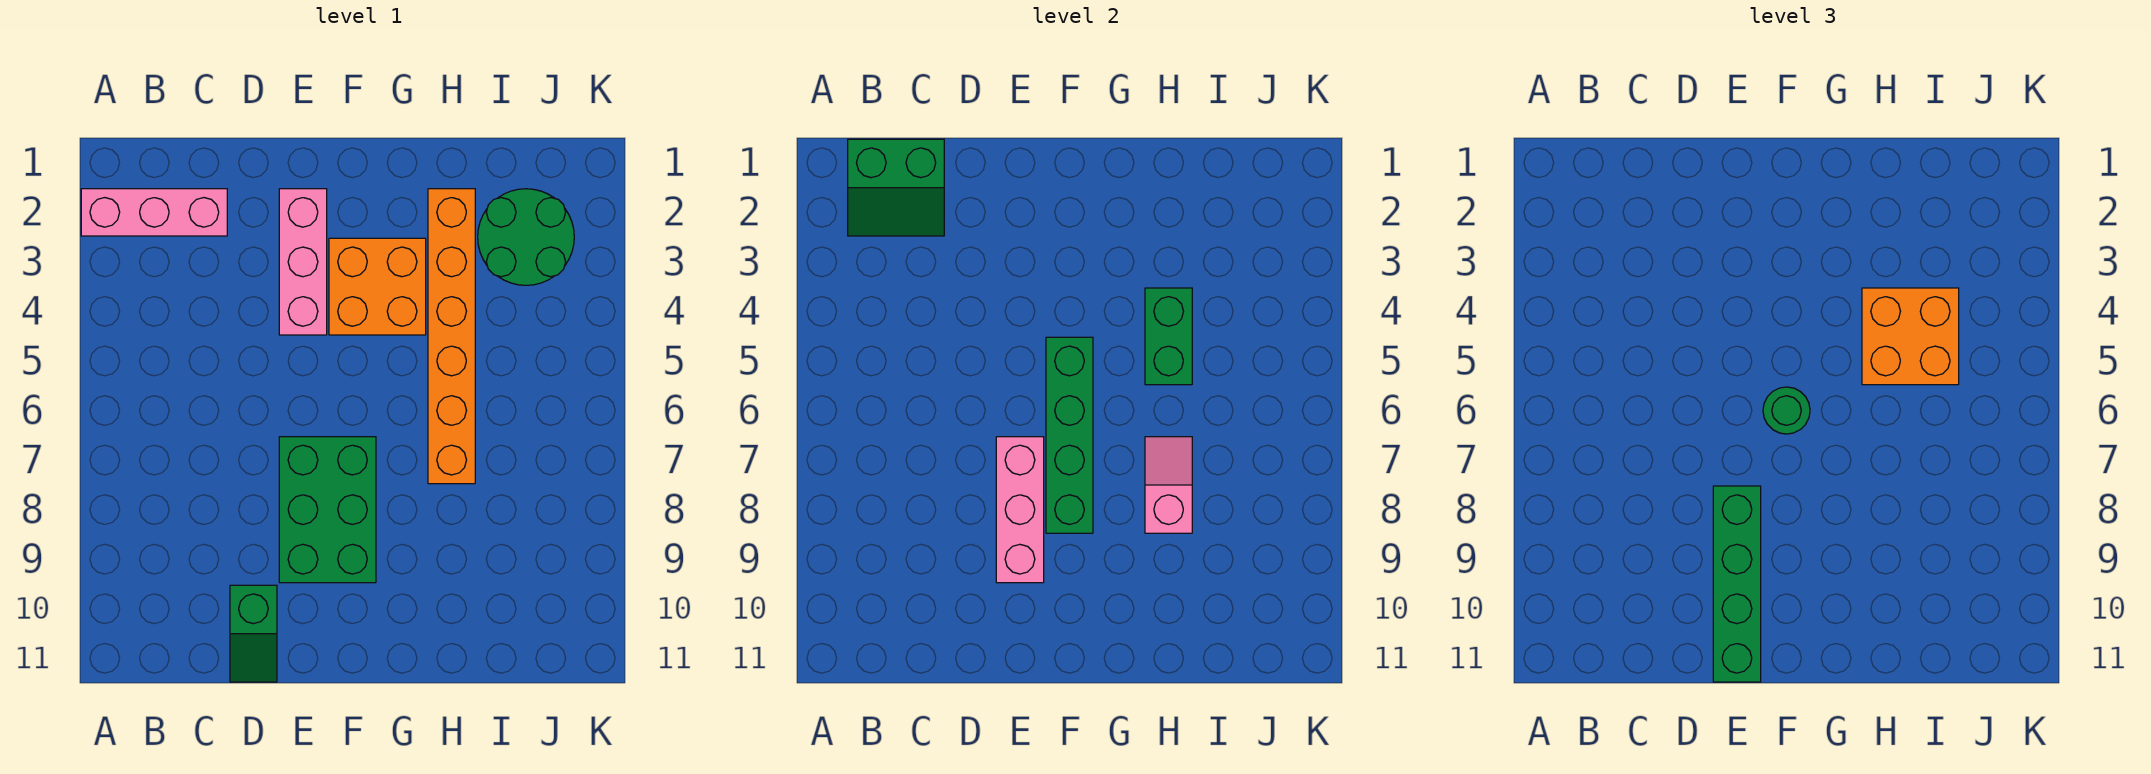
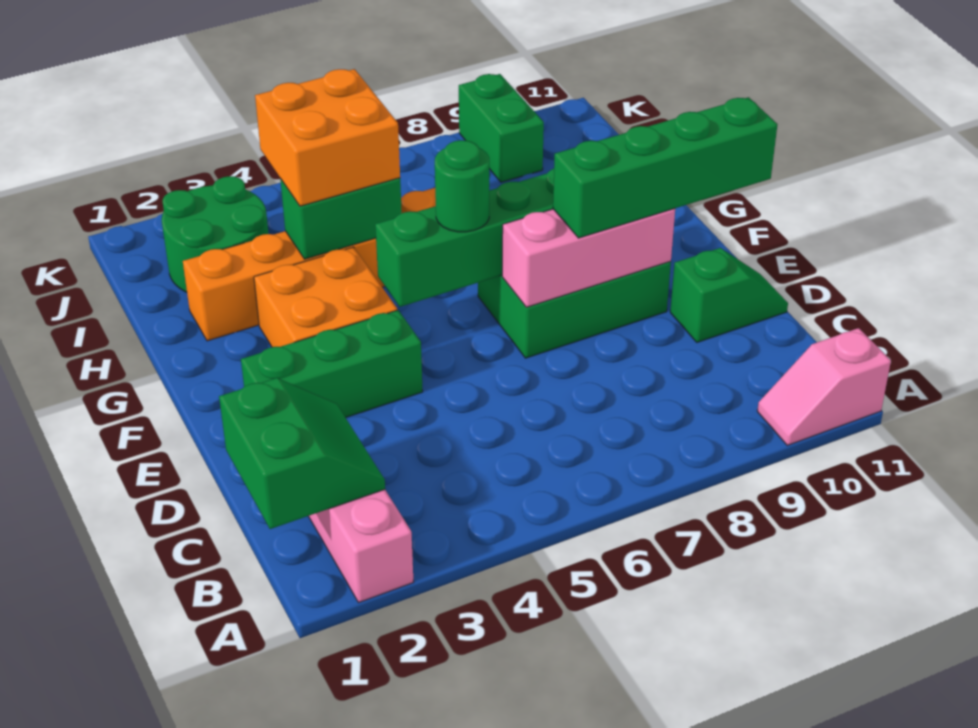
pink 1x3 brick [279,189,327,335] -> green 1x3 brick [241,310,423,418]
pink 1x2 slope [1145,437,1192,533] -> pink 1x2 slope moved to [757,328,891,445]
none -> green 1x2 brick [459,74,544,182]

